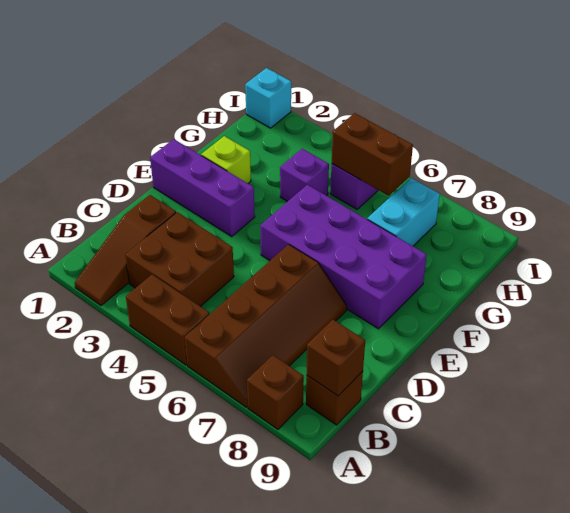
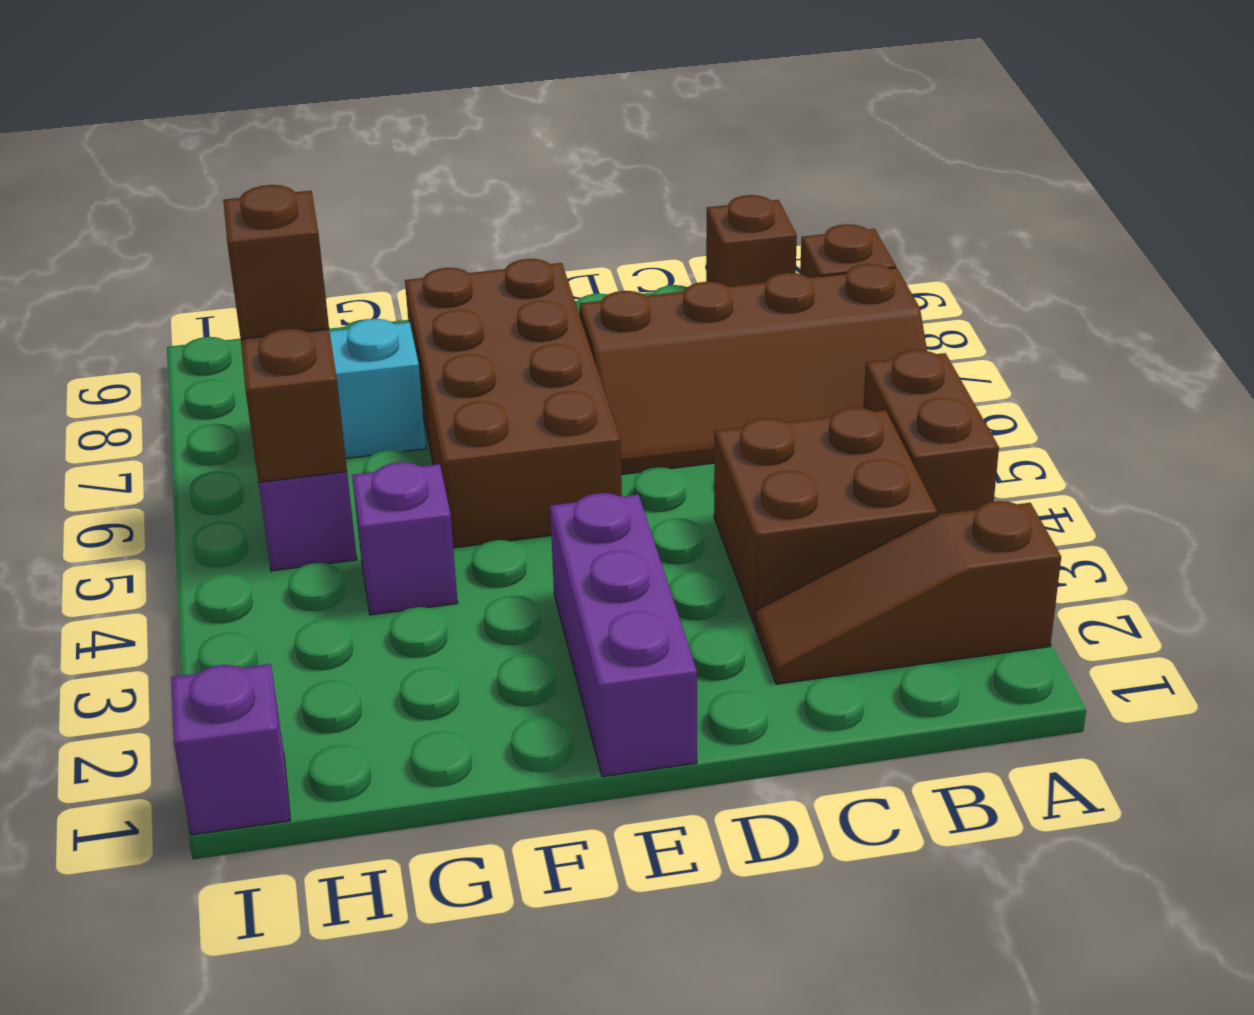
brown 1x3 slope [75,195,176,305] -> brown 1x3 slope turned to [755,501,1061,684]
brown 2x4 slope [185,244,347,407] -> brown 2x4 slope turned to [580,264,927,475]
brown 1x1 brick [307,320,365,396] -> brown 1x1 brick moved to [223,185,329,339]
purple 2x4 brick [260,185,427,329] -> brown 2x4 brick [405,259,622,548]
lime 1x1 brick [201,136,251,183] -> none
cyan 1x1 brick [245,68,291,128] -> purple 1x1 brick [171,664,290,835]

